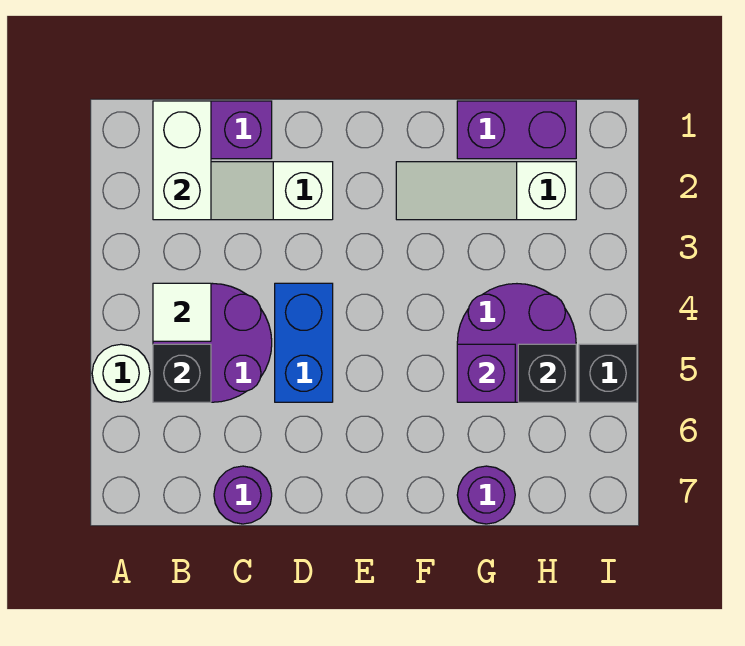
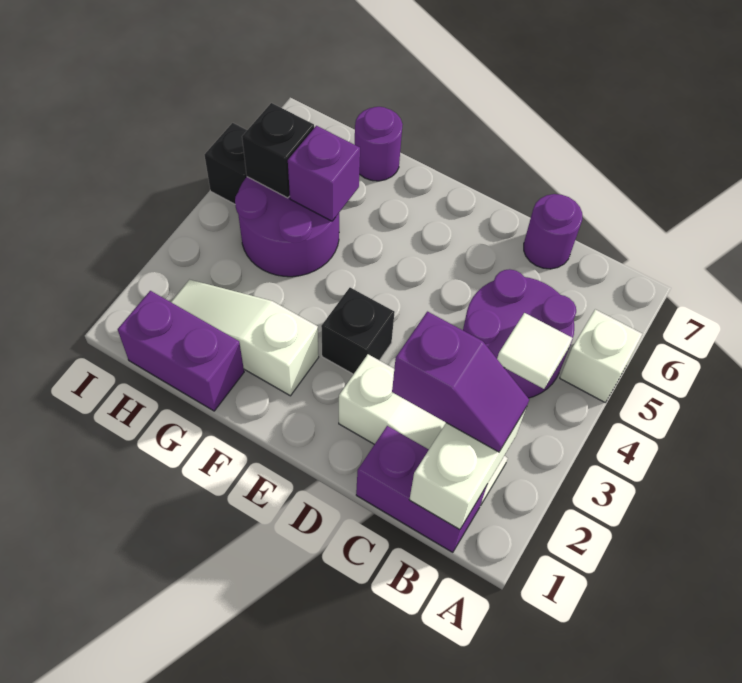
white 1x1 round brick [92,344,150,402] -> white 1x1 brick [560,309,642,402]
none -> purple 1x2 slope [392,312,529,452]
black 1x1 brick [153,344,211,402] -> black 1x1 brick moved to [321,288,395,374]
blue 1x2 brick [275,283,333,402] -> none
white 1x3 slope [396,162,576,220] -> white 1x3 slope turned to [171,280,319,396]

